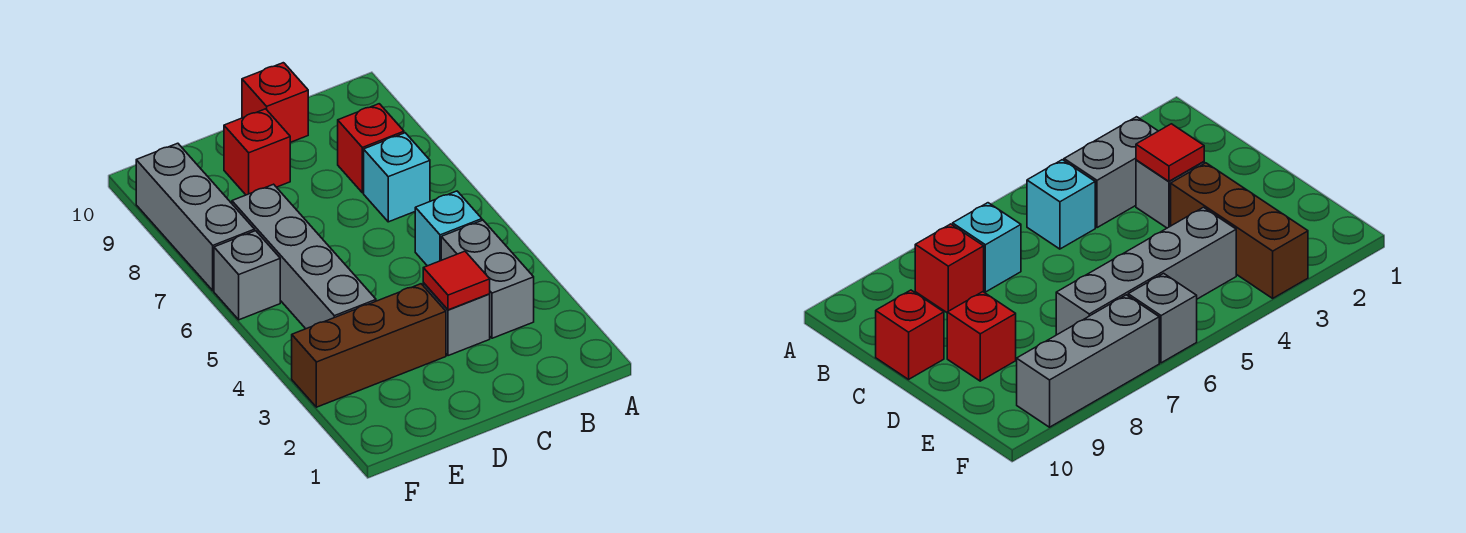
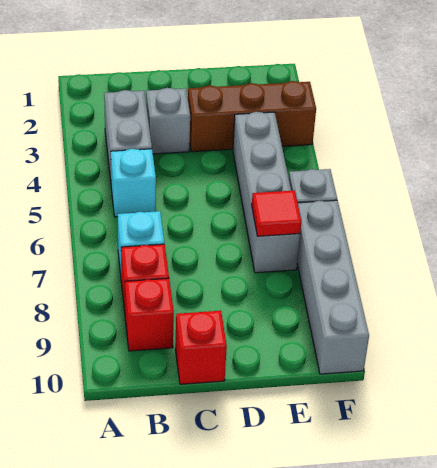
red 1x1 tile [423,251,490,310] -> red 1x1 tile moved to [252,191,301,236]
red 1x1 brick [224,109,290,195] -> red 1x1 brick moved to [125,278,174,351]
grey 1x3 brick [136,143,255,291] -> grey 1x4 brick [297,200,369,374]

